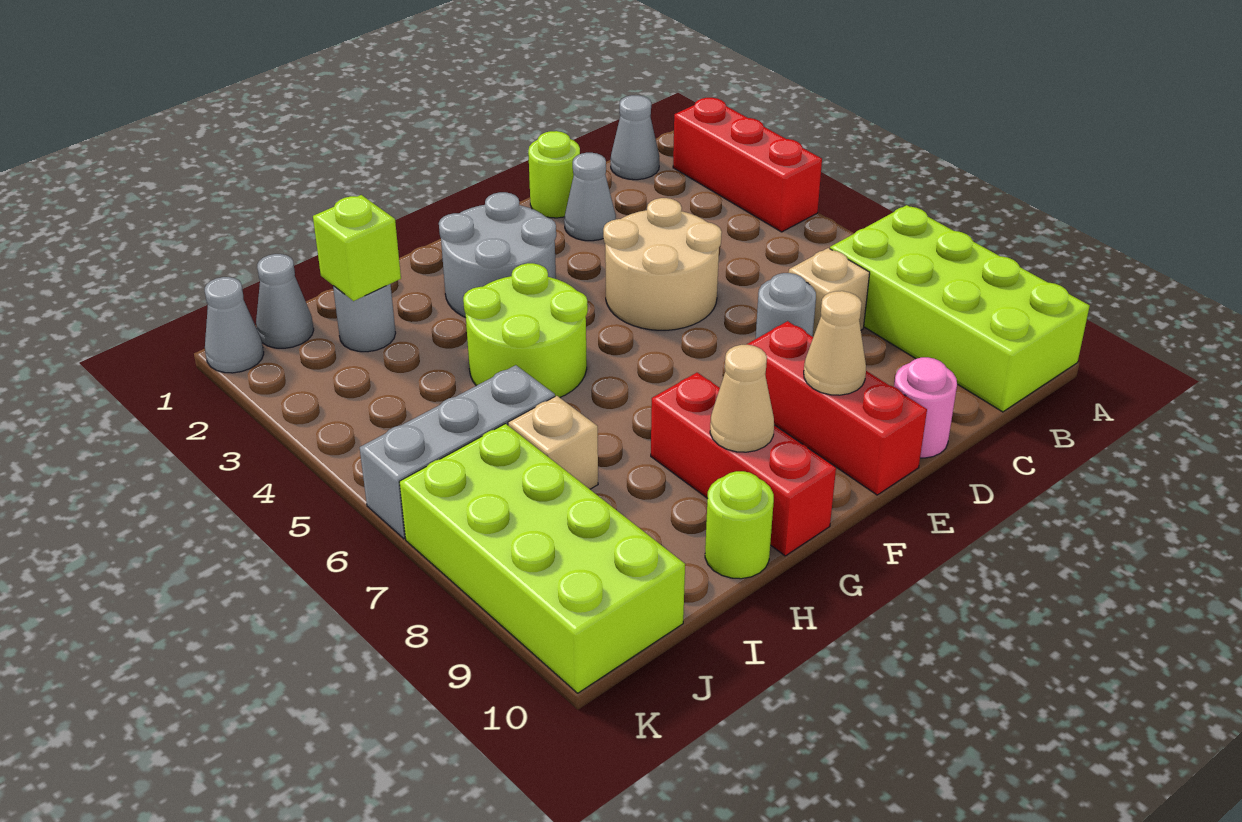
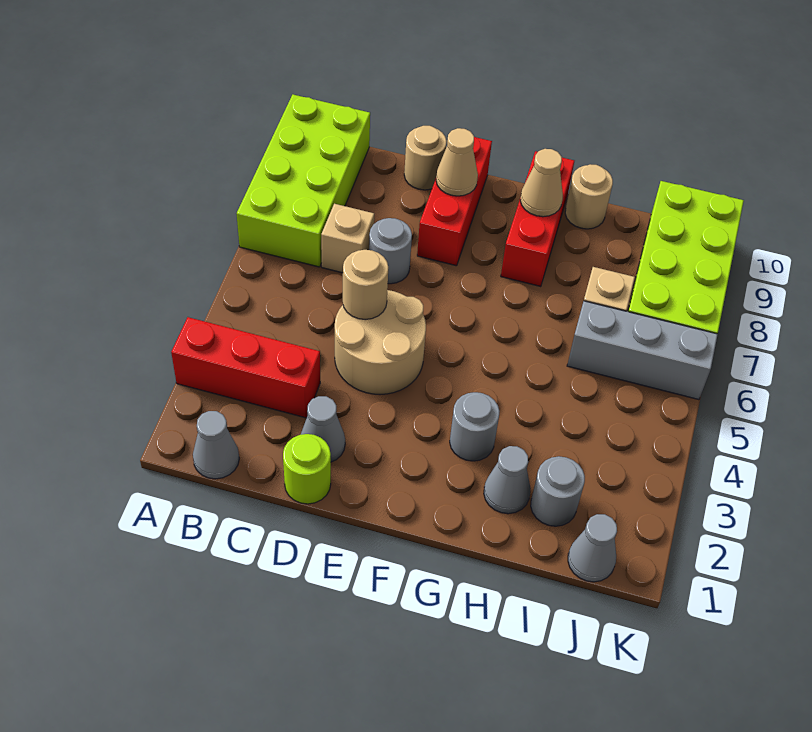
red 1x3 brick [673,98,822,232] -> red 1x3 brick turned to [171,317,320,418]
none -> tan 1x1 round brick [343,250,388,320]
pink 1x1 round brick [894,357,957,458] -> tan 1x1 round brick [404,126,446,190]
grey 2x2 round brick [439,192,556,317] -> grey 1x1 round brick [450,392,500,461]
lime 2x2 round brick [463,263,588,398] -> none
lime 1x1 round brick [705,471,774,579] -> tan 1x1 round brick [565,164,613,229]
lime 1x1 brick [313,195,401,301] -> none
grey 1x1 cone [205,277,264,373] -> grey 1x1 cone moved to [484,446,531,514]

